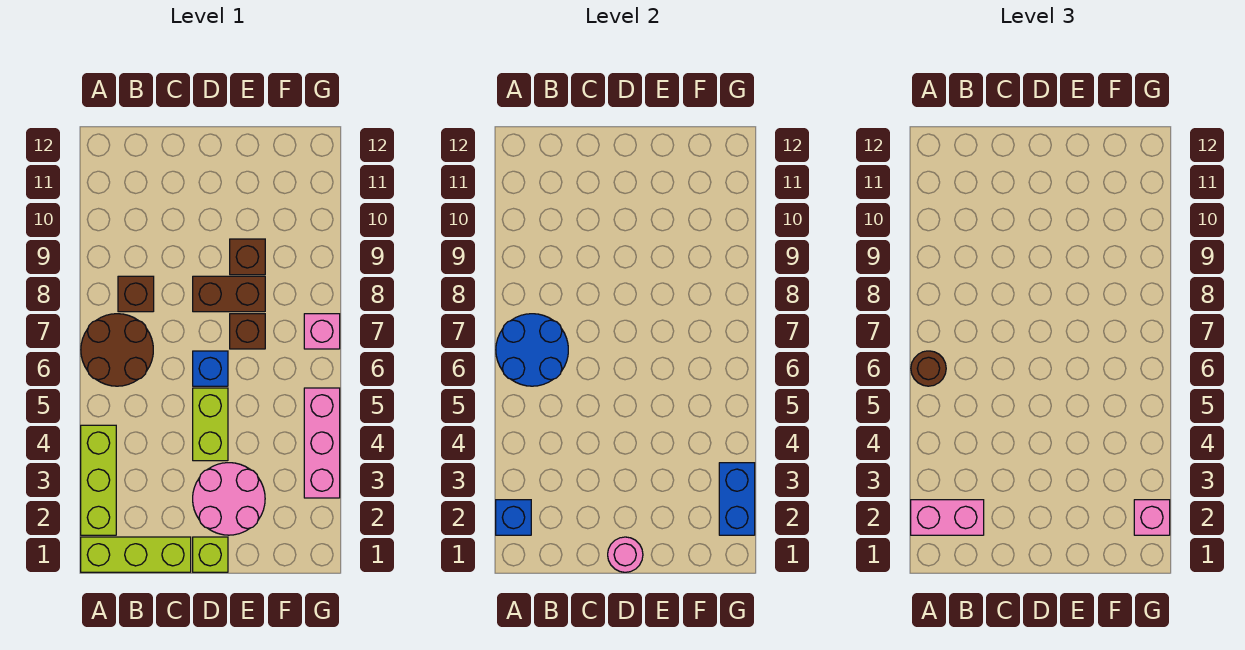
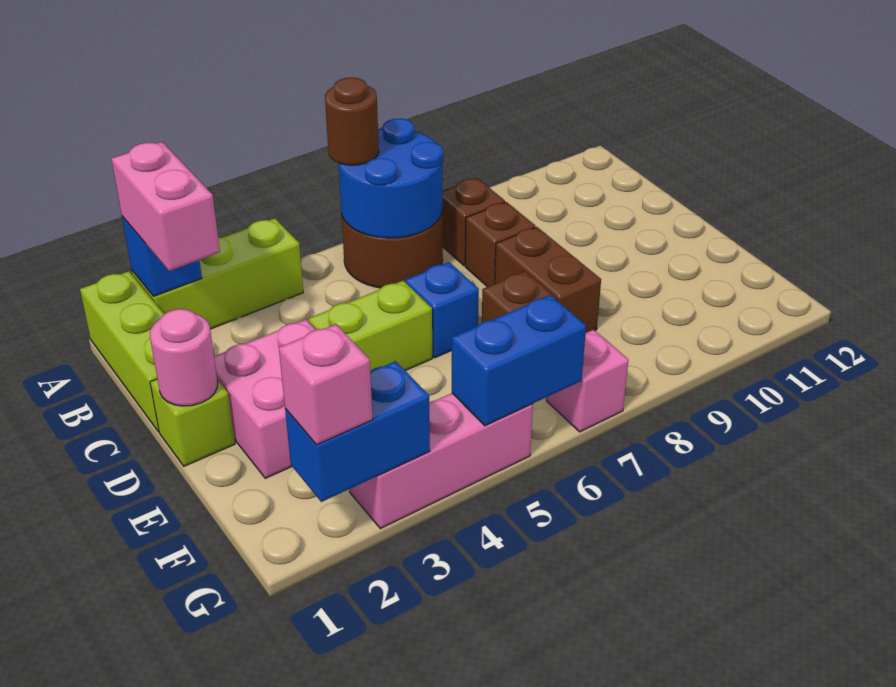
pink 2x2 round brick [193,463,265,535] -> pink 2x2 brick [214,320,316,478]
brown 1x1 brick [230,239,265,275] -> brown 1x1 brick moved to [465,202,535,287]
none -> blue 1x2 brick [452,295,586,426]

